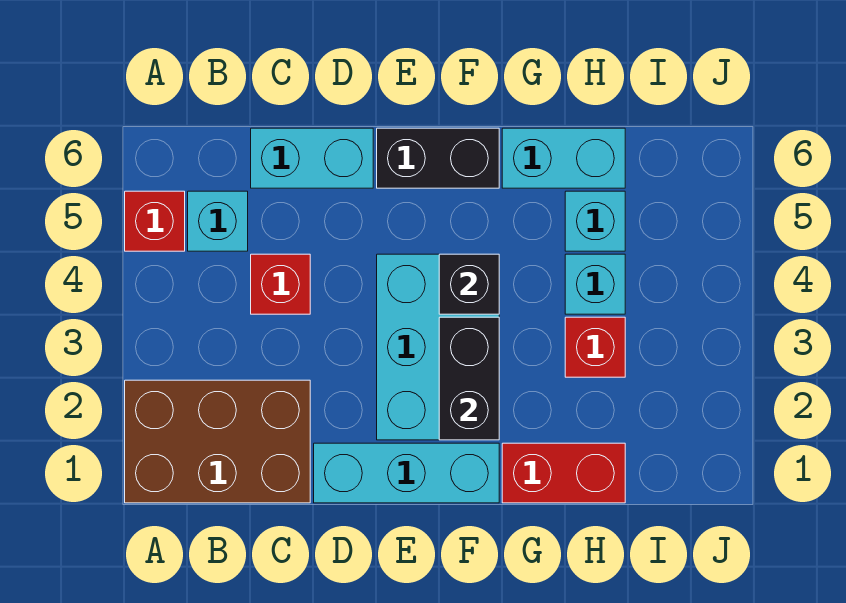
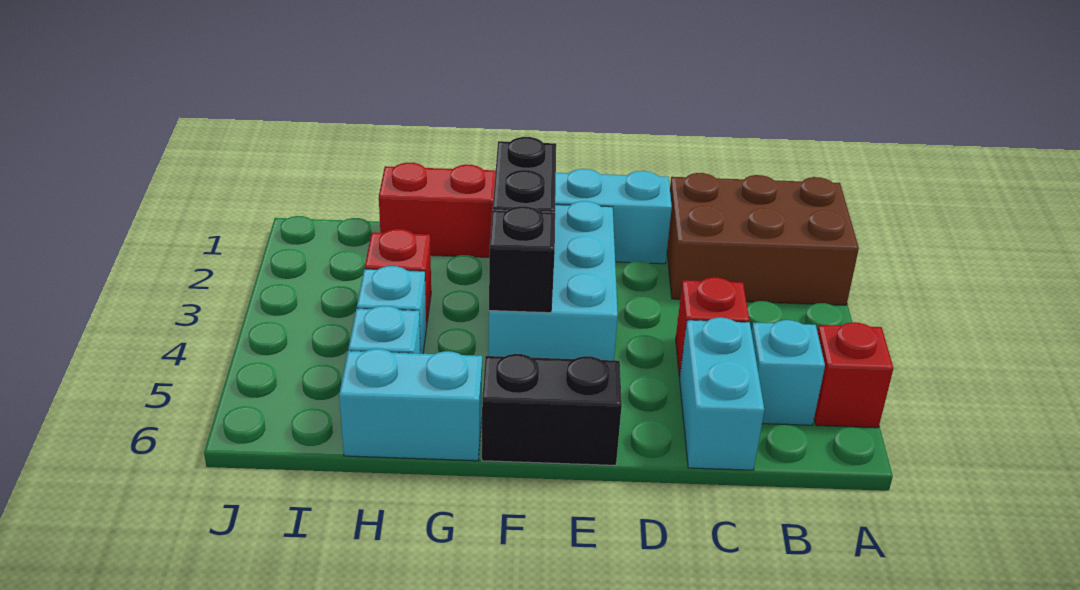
cyan 1x2 brick [251,128,373,188] -> cyan 1x2 brick turned to [680,318,764,470]

